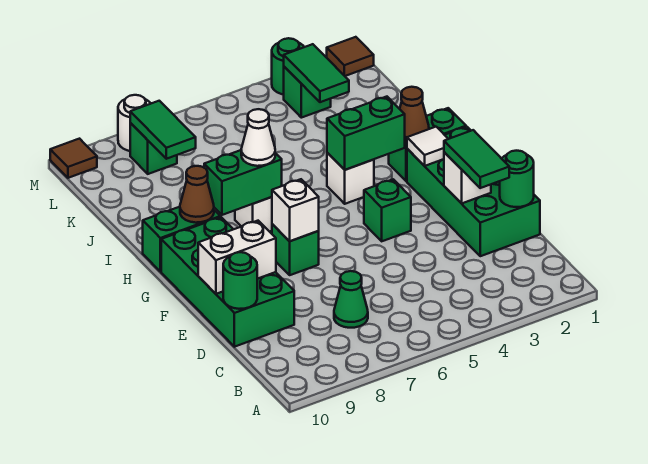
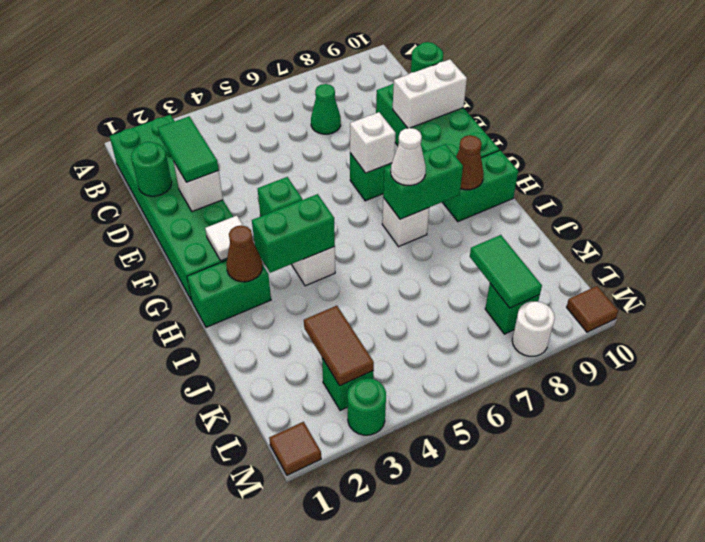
green 2x4 brick [407,127,540,256] -> green 2x6 brick [110,115,233,301]
green 1x2 tile [284,44,349,102] -> brown 1x2 tile [304,306,374,386]

